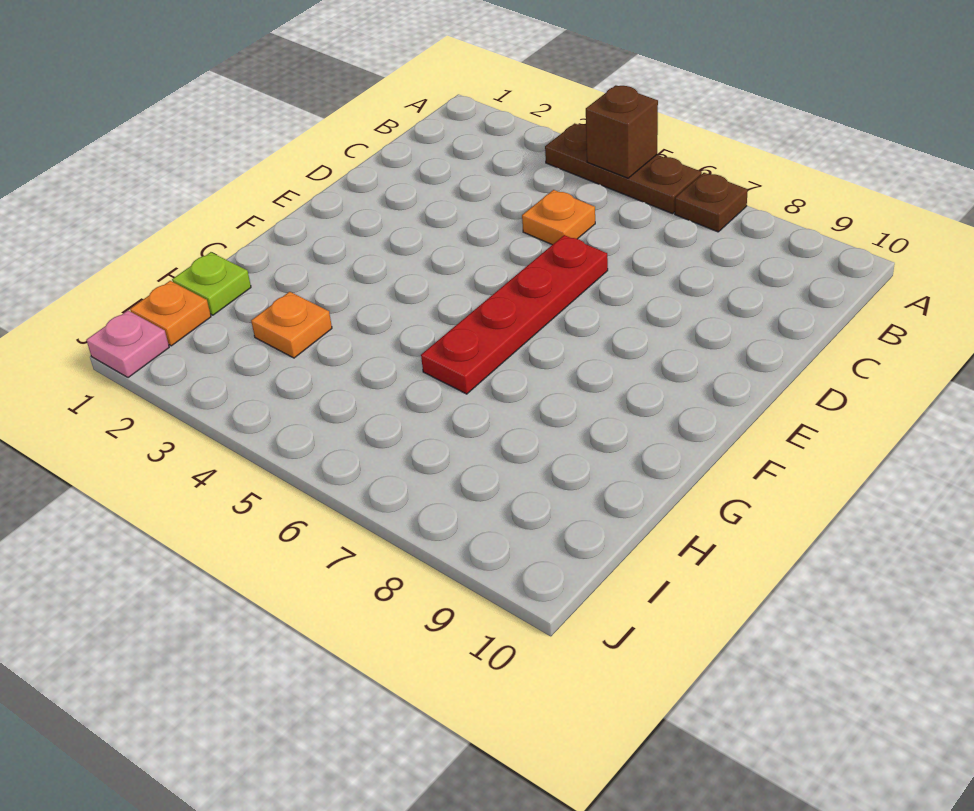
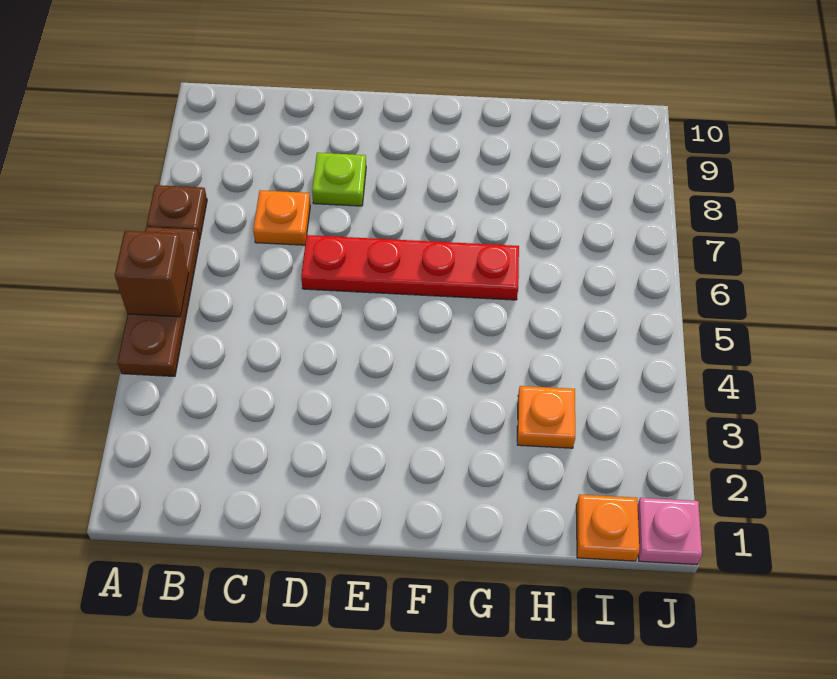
orange 1x1 plate [522,190,595,245] -> orange 1x1 plate moved to [253,190,310,245]
lime 1x1 plate [172,252,251,315] -> lime 1x1 plate moved to [312,153,366,206]

